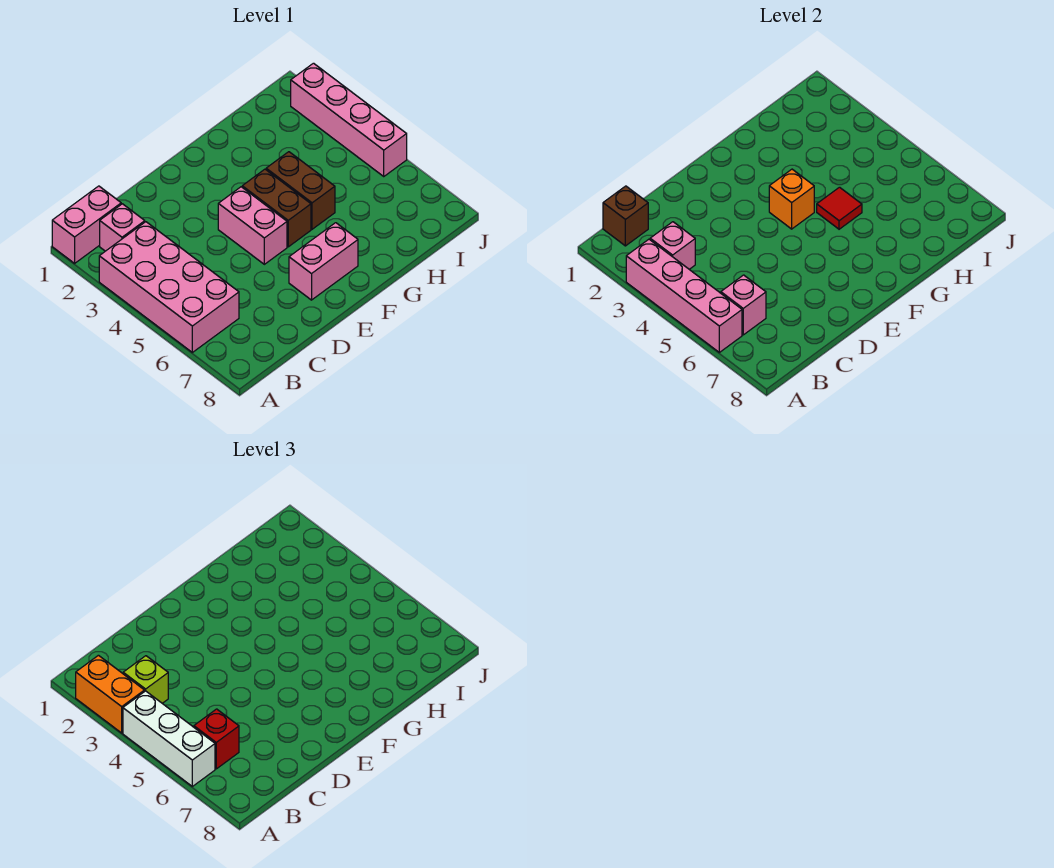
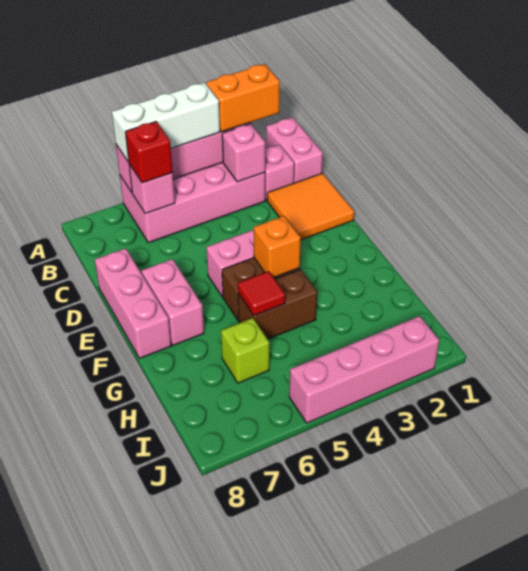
brown 1x1 brick [603,186,648,246] -> none
lime 1x1 brick [123,656,168,703] -> lime 1x1 brick moved to [221,318,269,383]
none -> orange 2x2 tile [267,173,354,240]
none -> pink 1x3 brick [95,248,171,358]

